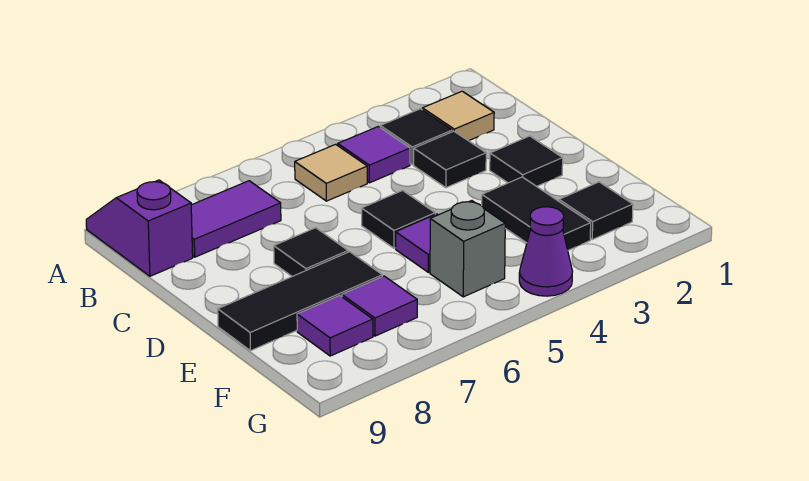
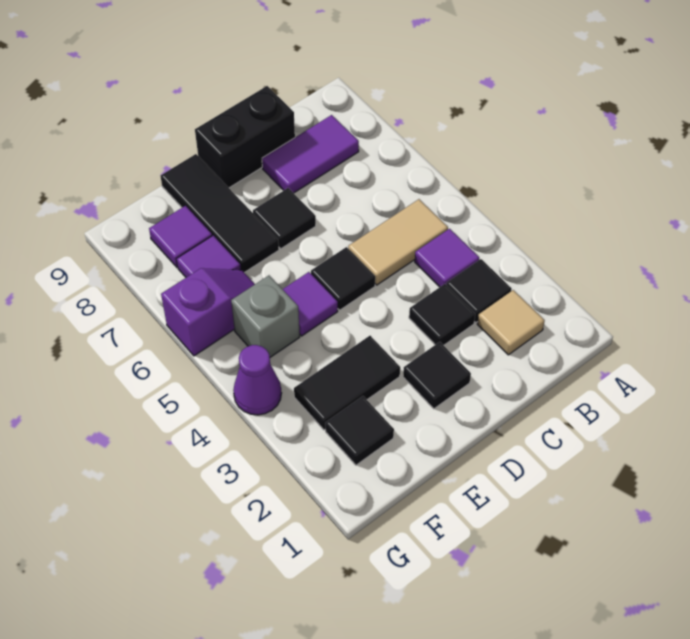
purple 1x2 slope [86,180,193,276] -> purple 1x2 slope moved to [161,268,255,356]
tan 1x1 tile [295,144,367,201] -> tan 1x2 tile [348,199,448,285]
purple 1x2 tile [191,181,281,257] -> purple 1x2 tile turned to [262,115,359,193]
none -> black 1x2 brick [195,86,295,188]

